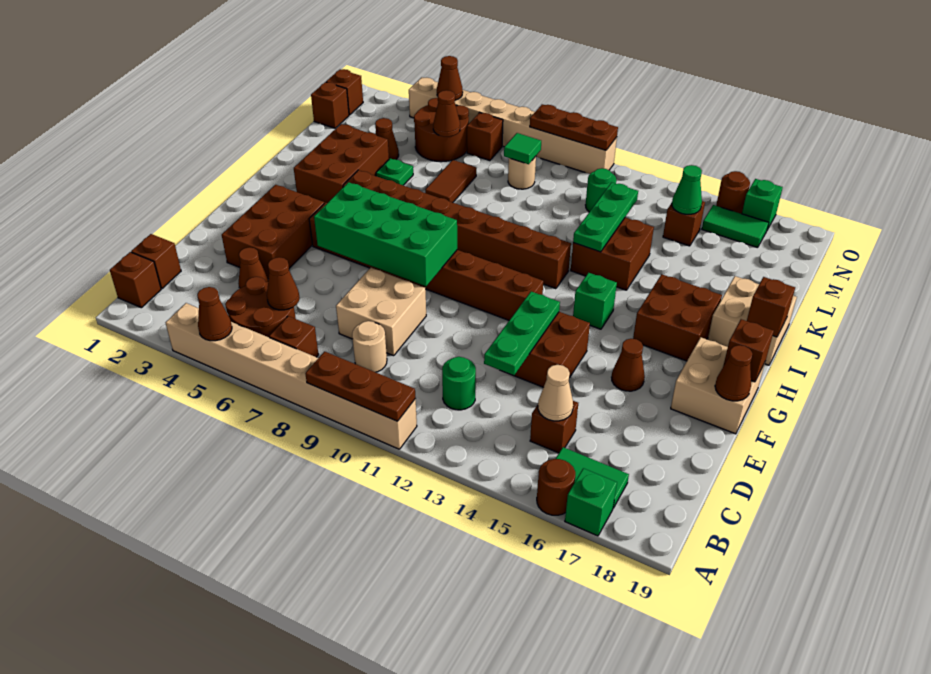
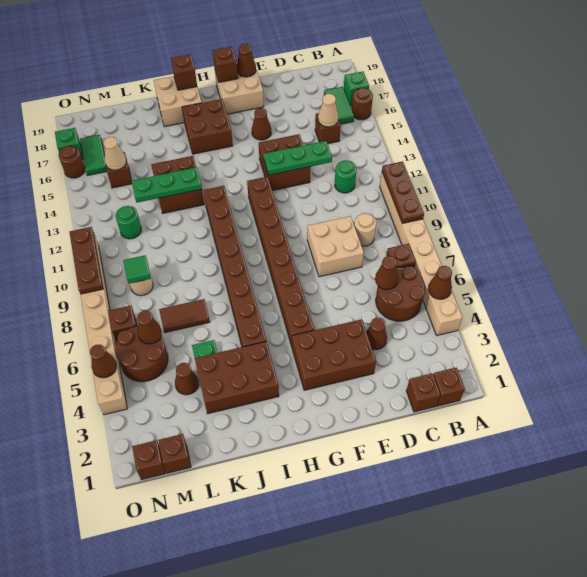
green 2x4 brick [314,182,457,286] -> none
green 1x1 brick [573,273,617,329] -> none
green 1x1 cone [672,165,702,214] -> tan 1x1 cone [103,137,126,170]

